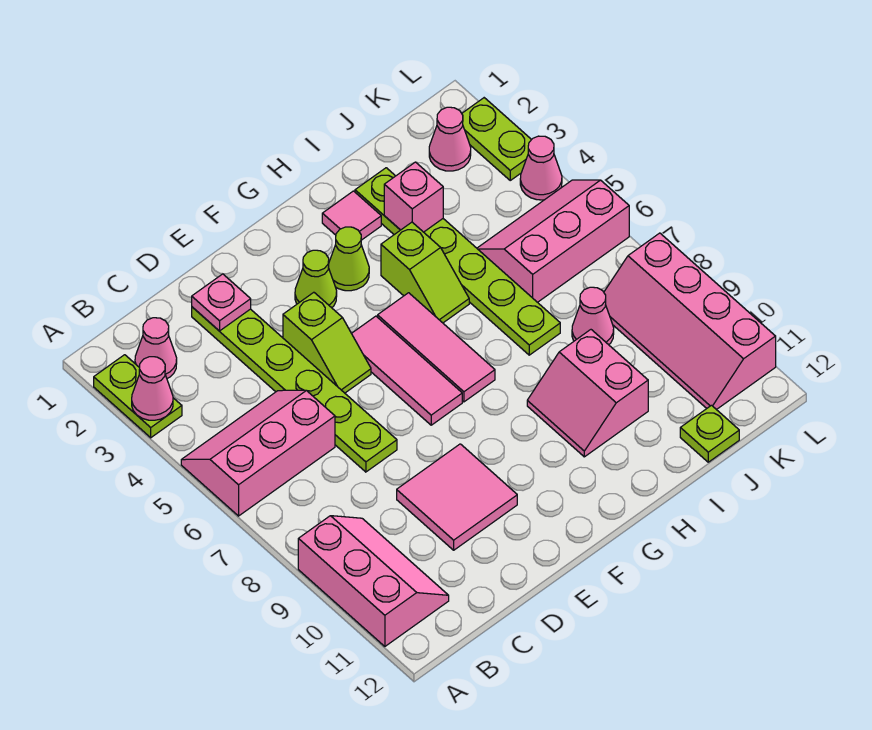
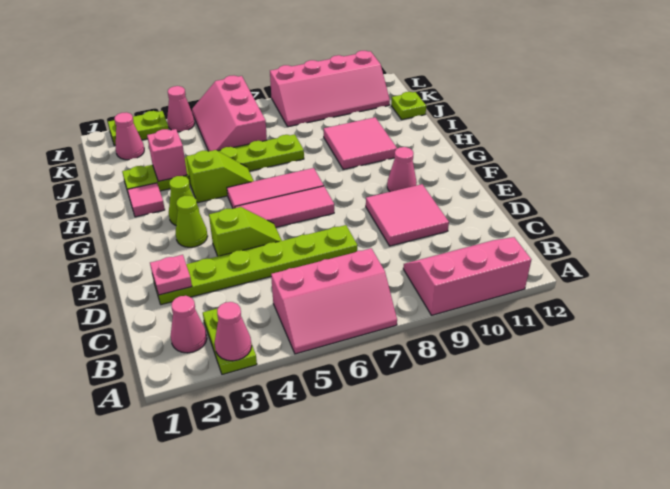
lime 1x2 plate [94,355,182,438] -> lime 1x2 plate turned to [203,309,257,374]
pink 2x3 slope [181,390,335,516] -> pink 2x3 slope turned to [271,248,397,354]
pink 2x2 slope [527,330,648,457] -> pink 2x2 tile [324,117,397,169]
pink 1x1 cone [572,287,614,345] -> pink 1x1 cone moved to [387,147,417,192]

